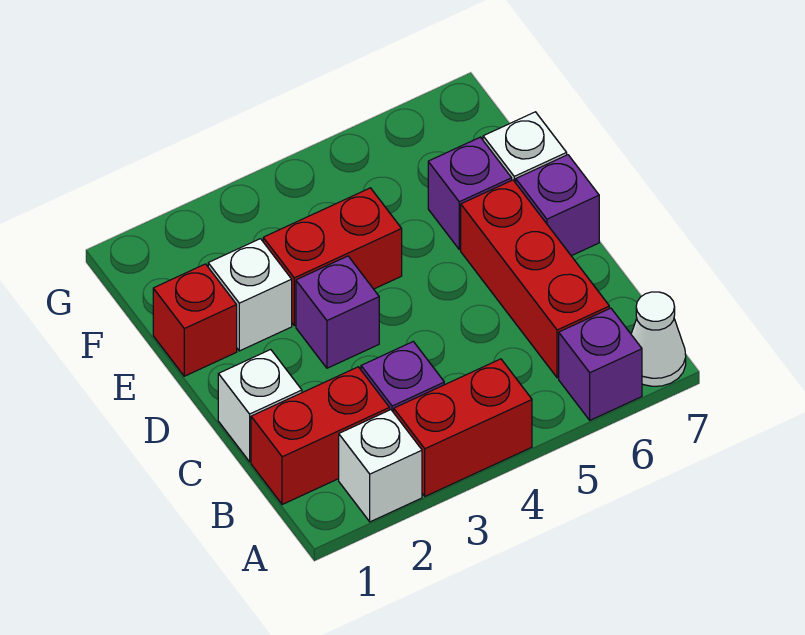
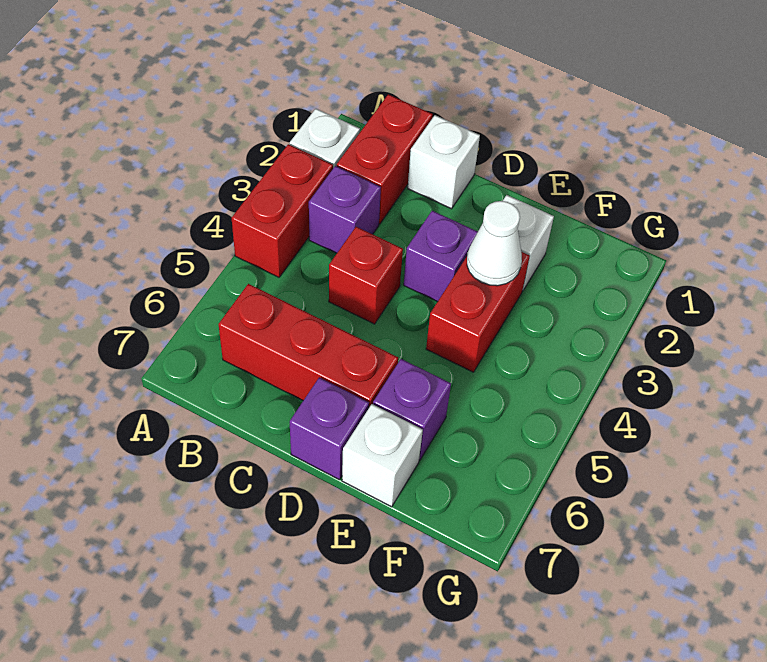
purple 1x1 brick [559,308,642,420] -> none
white 1x1 cone [631,292,686,386] -> white 1x1 cone moved to [467,201,522,286]
red 1x1 brick [153,264,237,376] -> red 1x1 brick moved to [329,227,403,324]

